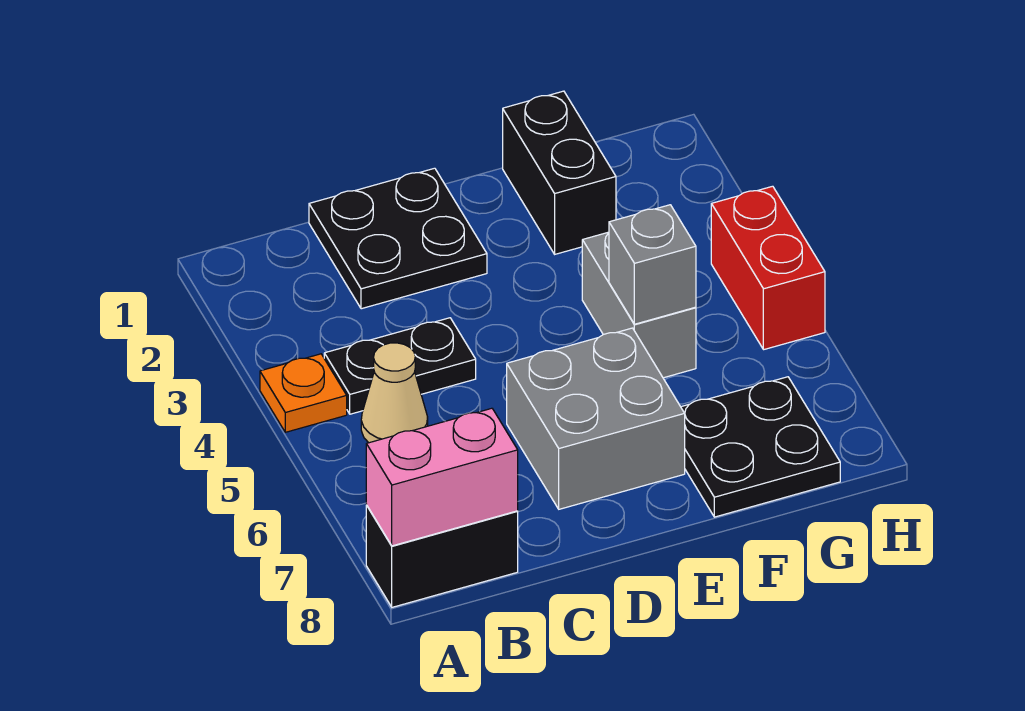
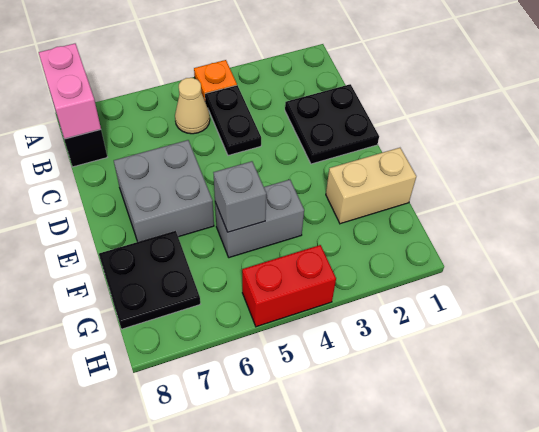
black 1x2 brick [503,91,616,254] -> tan 1x2 brick [326,148,416,224]

